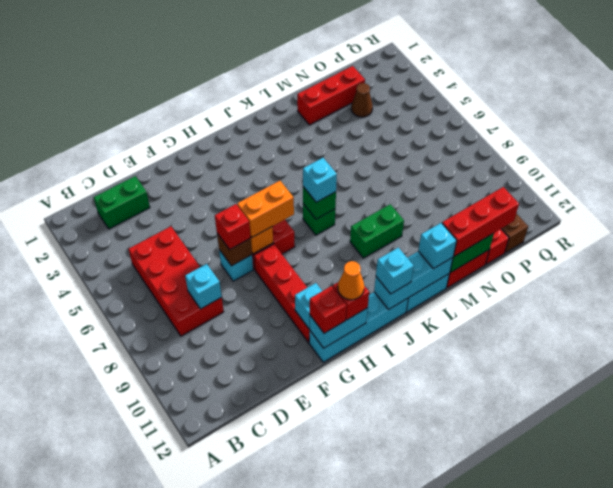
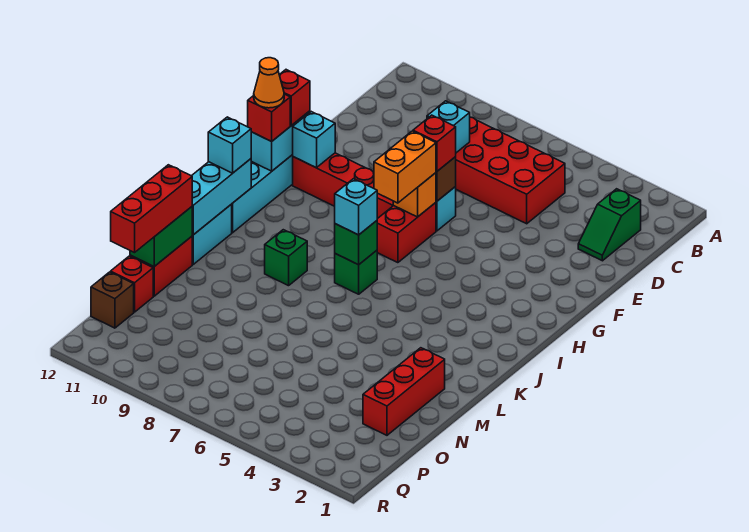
green 1x2 brick [93,176,150,229] -> green 1x2 slope [578,189,641,261]
green 1x2 brick [350,204,404,258] -> green 1x1 brick [265,230,307,286]
cyan 1x1 brick [418,223,457,269] -> none
brown 1x1 cone [351,83,373,117] -> none

